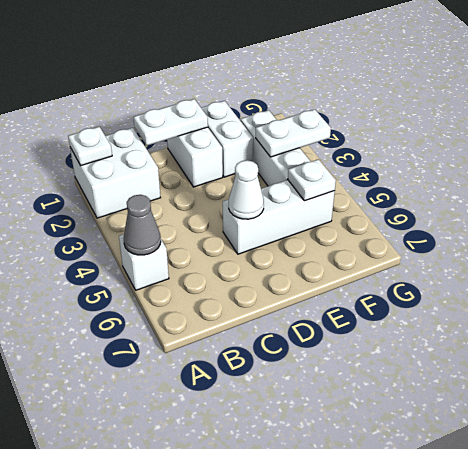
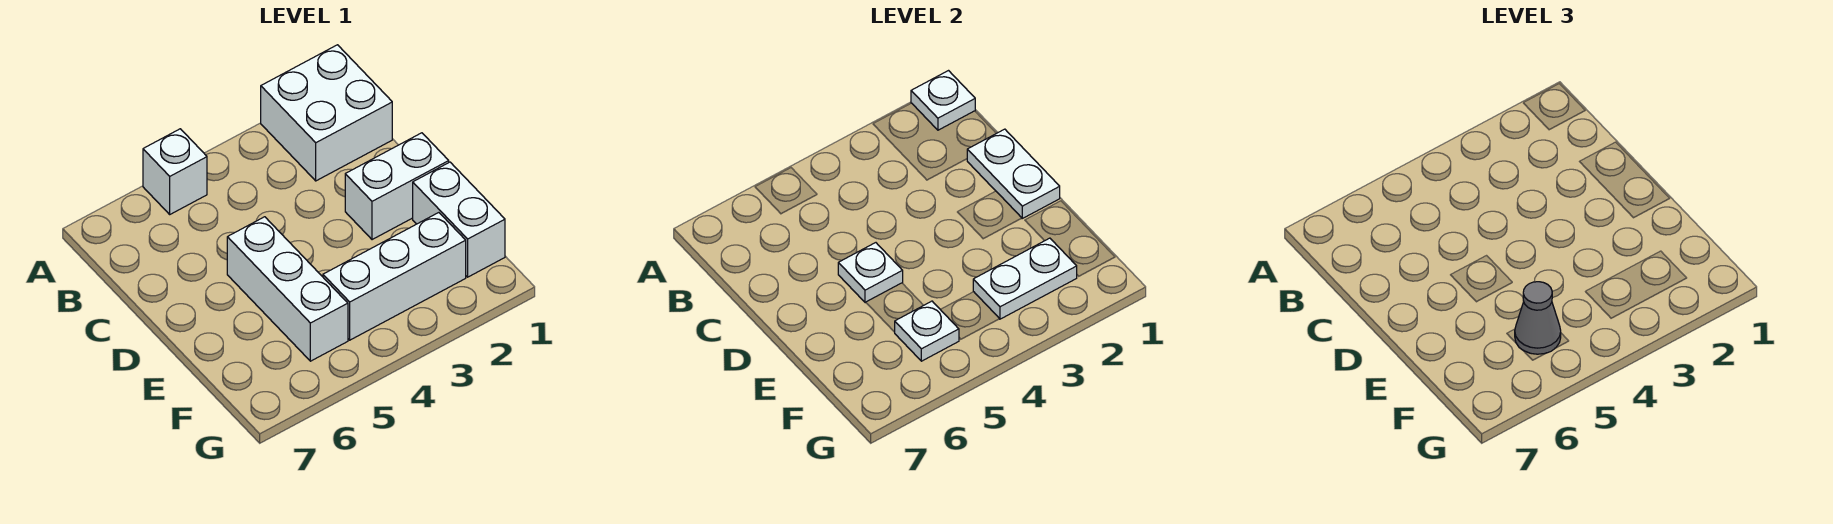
grey 1x1 cone [123,195,161,255] -> grey 1x1 cone moved to [1515,282,1561,354]
white 1x1 cone [229,160,264,219] -> white 1x1 plate [838,243,903,303]
white 1x2 brick [201,101,253,177] -> white 1x2 brick turned to [413,162,505,277]
white 1x2 plate [256,109,331,157] -> white 1x2 plate turned to [973,238,1077,319]

